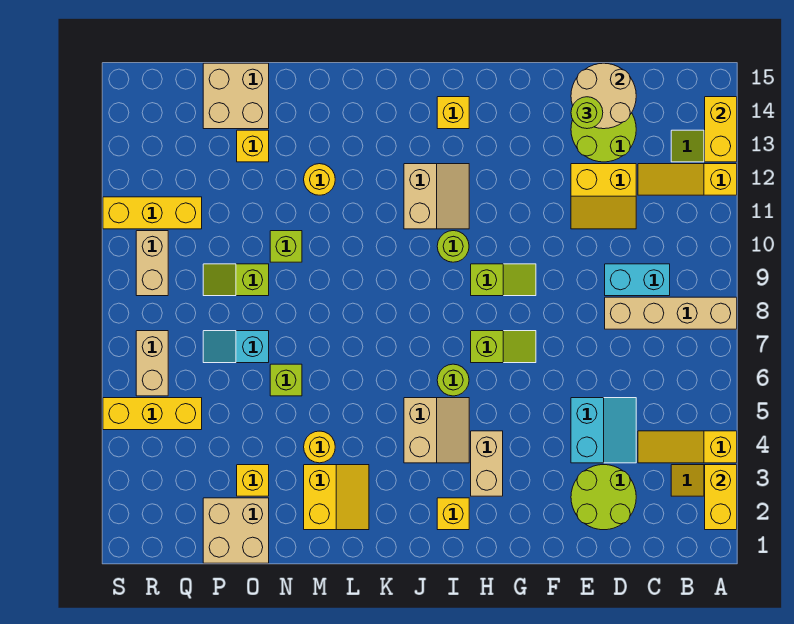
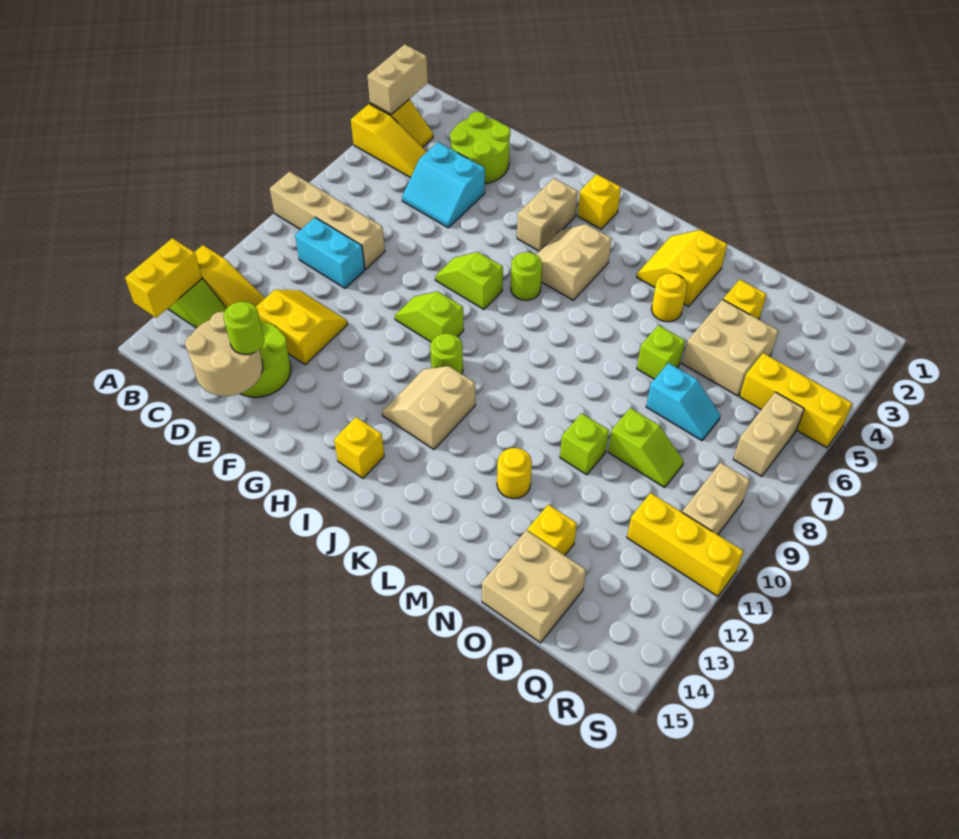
yellow 1x2 brick [705,465,737,530] -> tan 1x2 brick [367,44,428,114]
cyan 2x2 slope [571,398,636,463] -> cyan 2x2 slope turned to [402,142,485,228]
tan 2x2 brick [203,498,269,563] -> tan 2x2 brick moved to [683,300,779,396]

